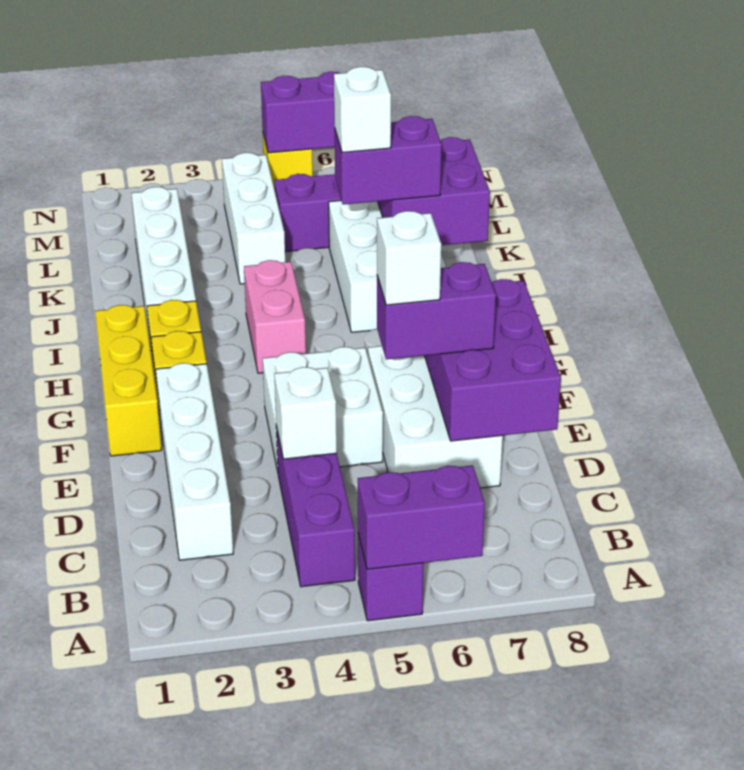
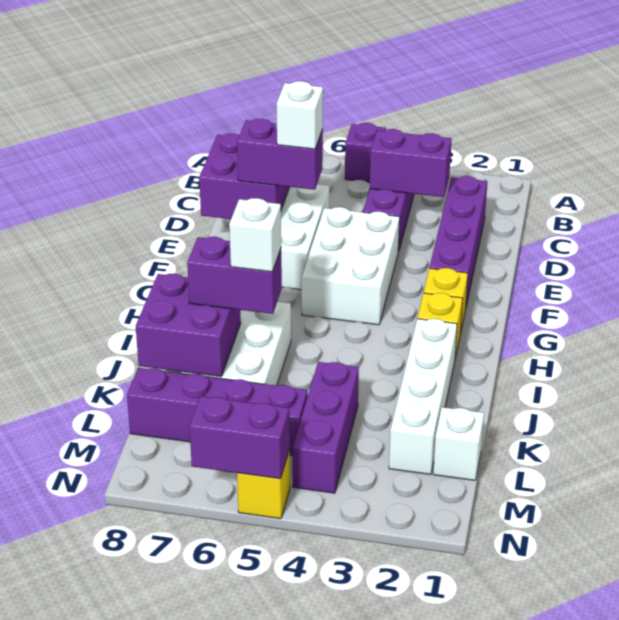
purple 1x2 brick [358,465,485,569] -> purple 1x2 brick moved to [370,129,452,197]
white 1x4 brick [156,363,233,560] -> purple 1x4 brick [430,176,487,306]
white 1x1 brick [274,367,337,459] -> white 1x1 brick moved to [433,407,484,480]
purple 2x3 brick [425,279,561,441] -> purple 2x2 brick [199,133,289,219]
white 2x2 brick [263,347,383,471] -> white 2x3 brick [301,207,400,325]
yellow 1x3 brick [95,305,162,456] -> none
pink 1x2 brick [244,260,306,373] -> none
white 1x3 brick [222,153,285,284] -> purple 1x3 brick [292,362,359,493]

